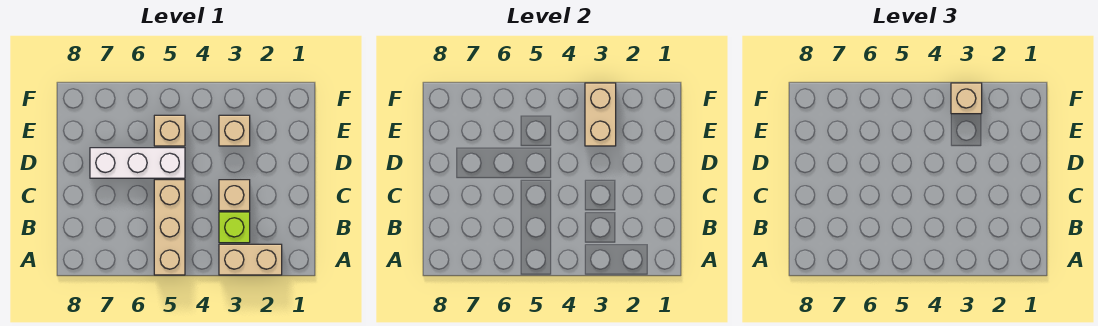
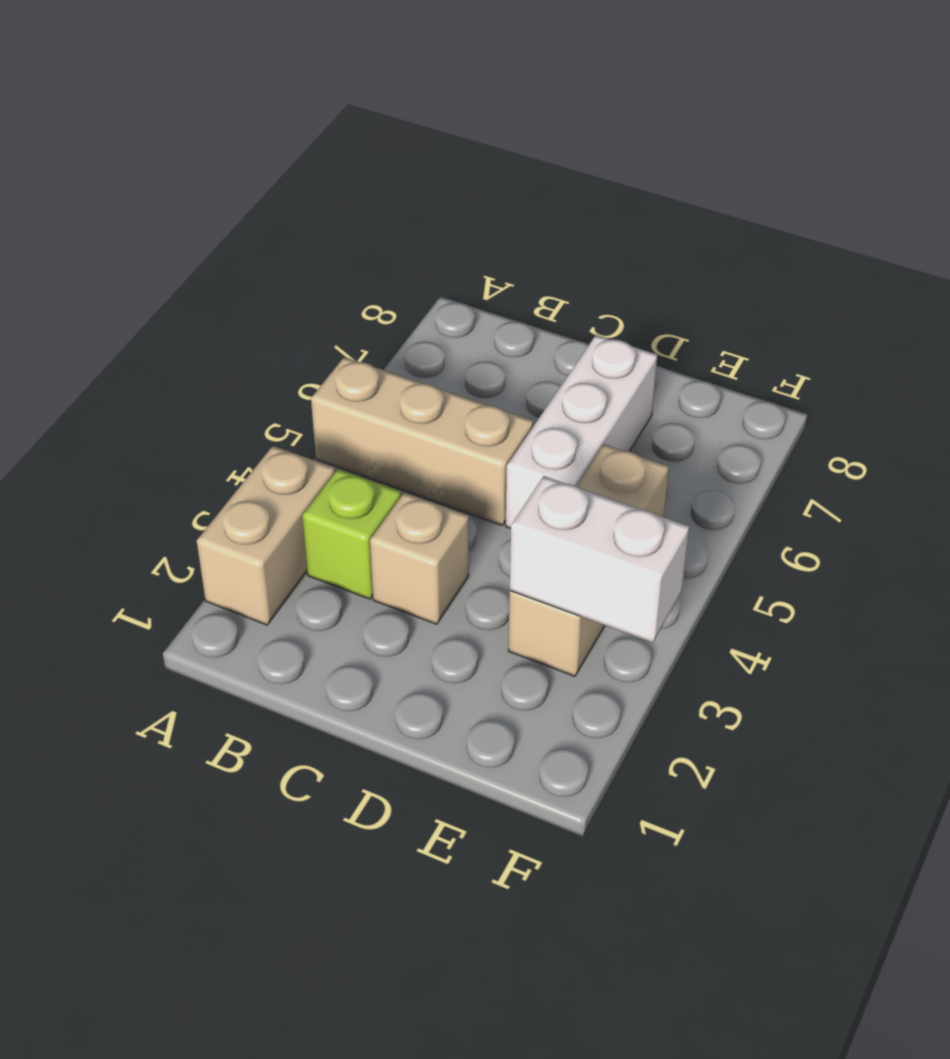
tan 1x2 brick [585,83,616,146] -> white 1x2 brick [510,476,689,643]
tan 1x1 brick [951,83,982,114] -> none

